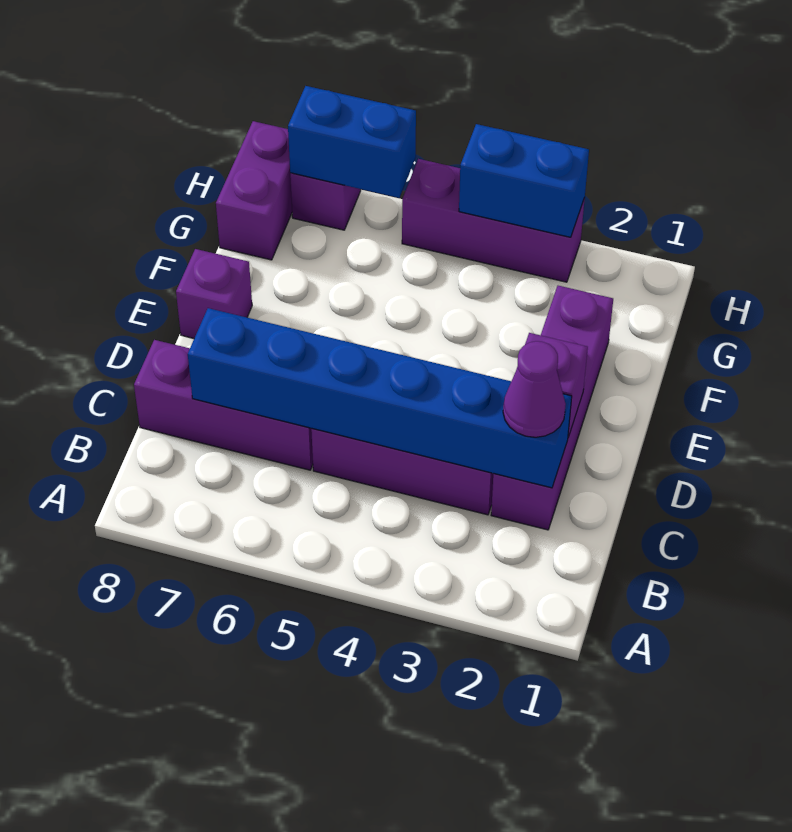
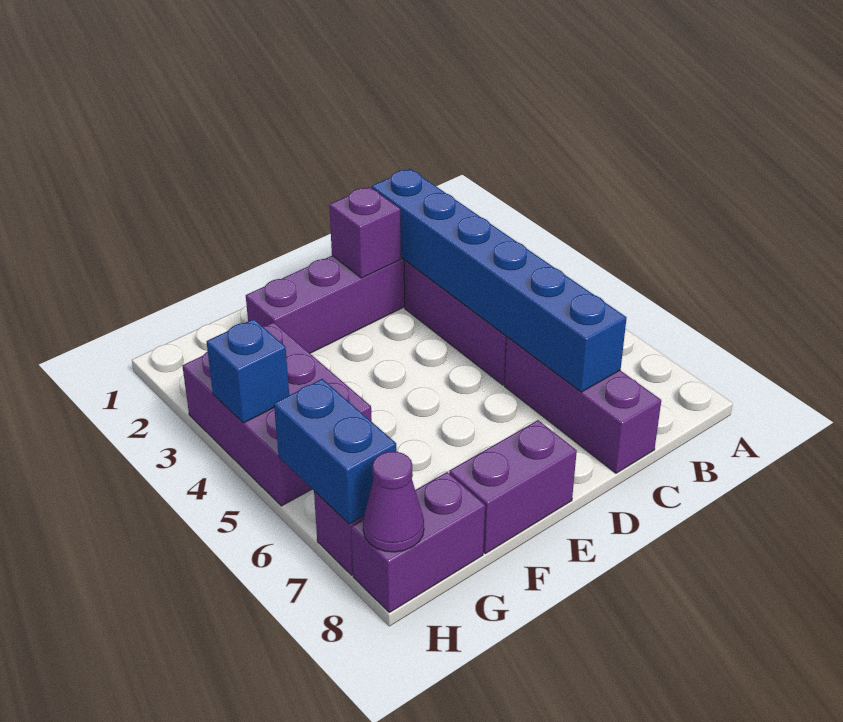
purple 1x1 cone [503,341,566,437] -> purple 1x1 cone moved to [363,452,424,552]
purple 1x1 brick [176,249,252,338] -> purple 1x2 brick [449,420,577,554]
purple 1x3 brick [402,159,585,282] -> purple 2x3 brick [182,322,372,506]
blue 1x2 brick [459,124,589,237] -> blue 1x1 brick [206,319,289,423]

